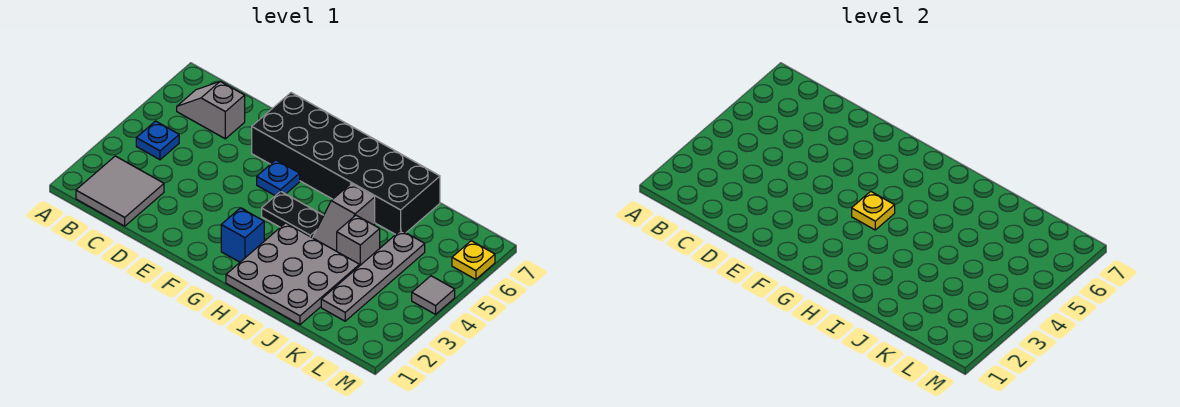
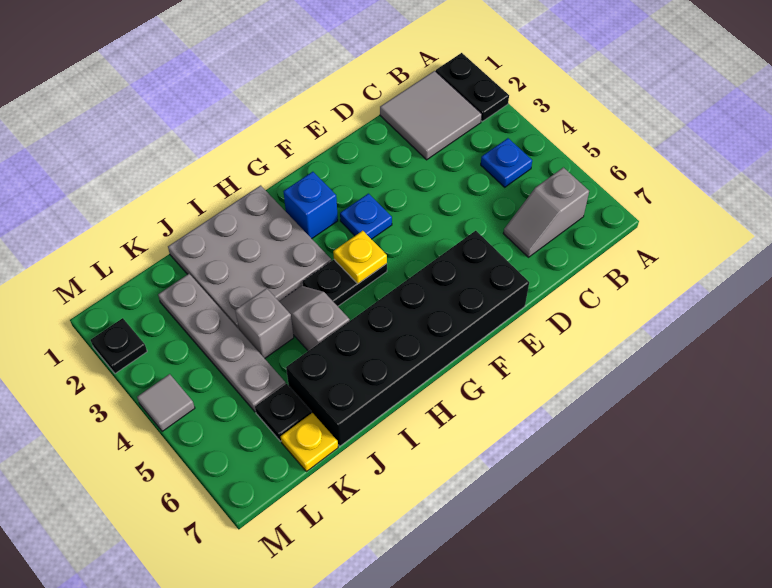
none -> black 1x2 plate [436,53,509,121]
grey 1x2 slope [177,81,245,139] -> grey 1x2 slope turned to [503,167,589,257]
blue 1x1 plate [257,160,300,196] -> blue 1x1 plate moved to [340,194,392,239]
none -> black 1x1 plate [255,384,311,441]
none -> black 1x1 plate [91,318,147,374]
yellow 1x1 plate [452,241,495,279] -> yellow 1x1 plate moved to [281,413,338,472]

